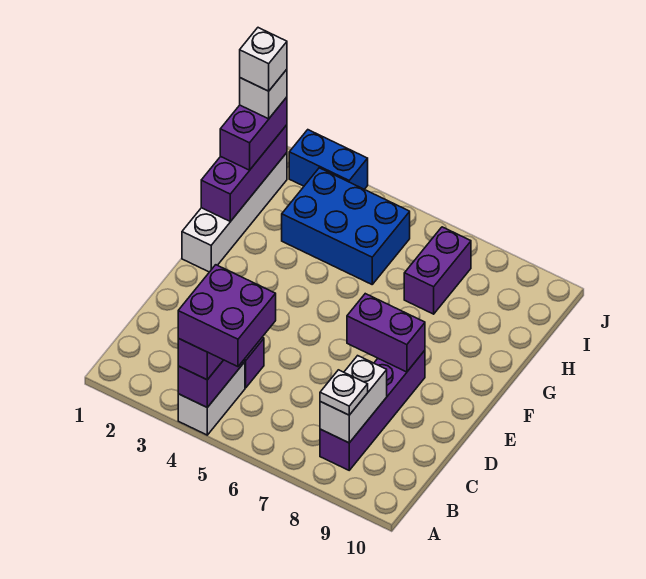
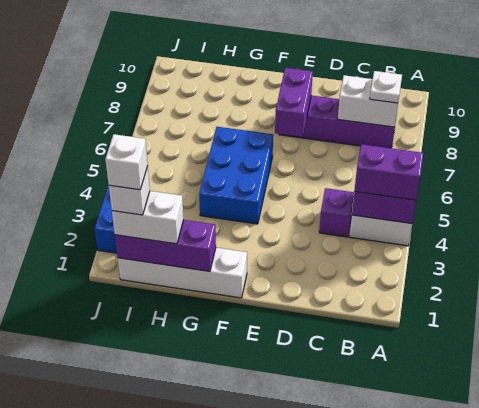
purple 2x2 brick [178,265,276,367] -> none
purple 1x2 brick [220,97,287,170] -> white 1x2 brick [112,191,184,244]
blue 2x3 brick [282,168,410,284] -> blue 2x3 brick moved to [199,127,273,224]
purple 1x2 brick [404,227,471,314] -> none

